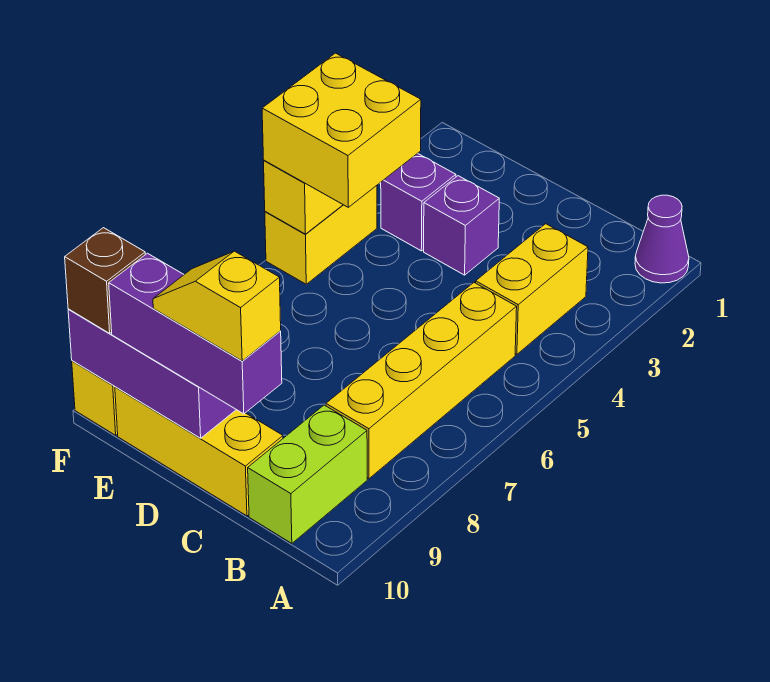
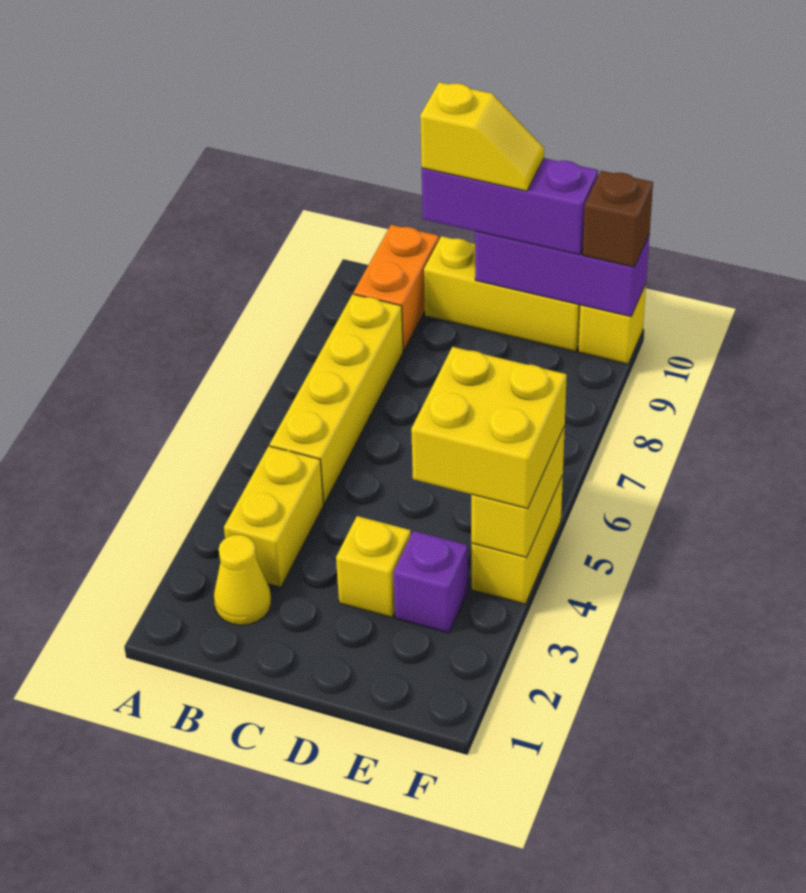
purple 1x1 cone [635,195,689,283] -> none
none -> yellow 1x1 cone [214,535,271,625]
lime 1x2 brick [248,405,367,543] -> orange 1x2 brick [353,225,439,351]
purple 1x1 brick [424,176,499,275] -> yellow 1x1 brick [336,516,411,618]

